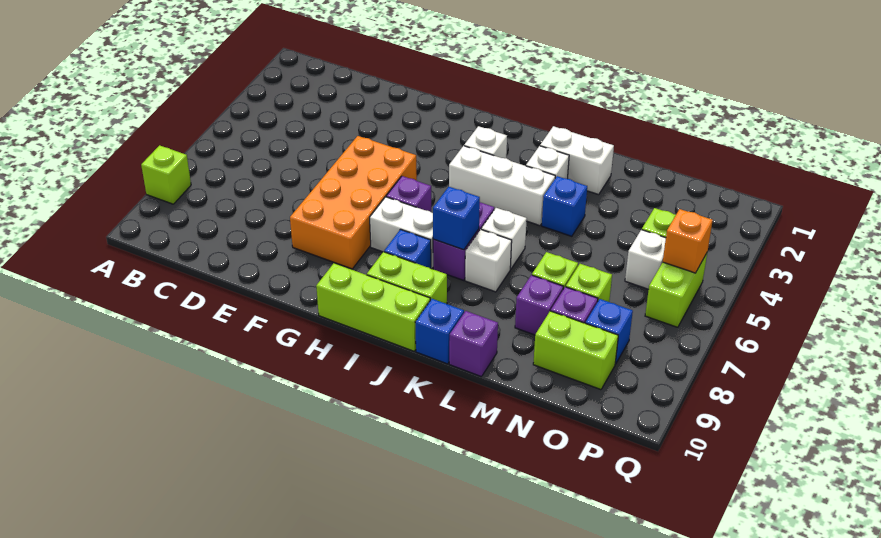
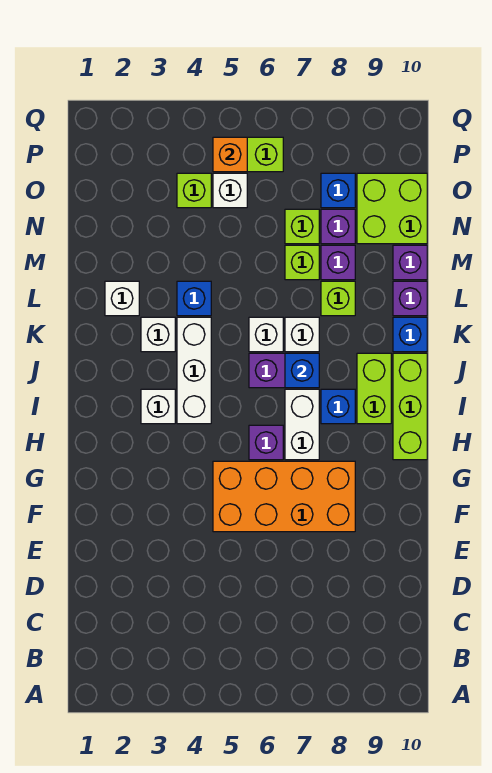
lime 1x1 brick [141,145,191,204] -> lime 1x1 brick moved to [321,281,355,316]
white 1x2 brick [540,126,614,195] -> white 1x1 brick [105,281,139,316]
none -> purple 1x1 brick [393,245,427,280]
lime 1x2 brick [533,311,618,390] -> lime 2x2 brick [357,173,427,244]

